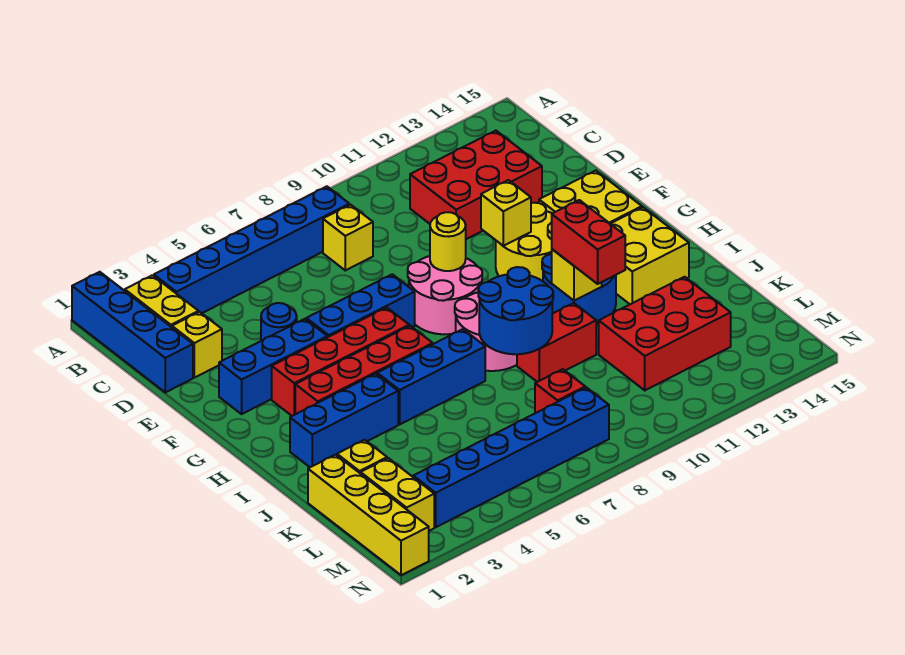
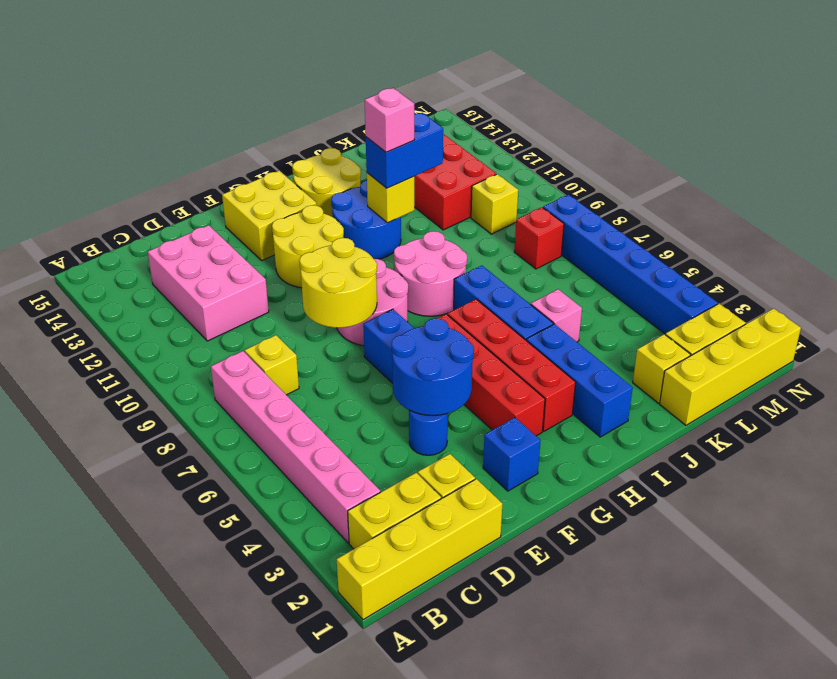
blue 1x4 brick [72,272,193,392] -> yellow 1x4 brick [337,479,502,620]
blue 1x6 brick [154,186,349,313] -> pink 1x6 brick [211,351,380,543]
red 2x3 brick [410,131,542,239] -> pink 2x3 brick [148,225,269,341]
blue 1x3 brick [219,319,327,414] -> blue 1x1 brick [483,418,541,491]
yellow 1x1 round brick [430,212,466,271] -> yellow 2x2 round brick [299,238,377,328]
yellow 1x1 brick [481,180,531,246] -> yellow 1x1 brick moved to [471,174,518,234]
yellow 2x2 brick [611,207,689,304] -> yellow 2x2 round brick [292,148,361,217]
blue 2x2 round brick [478,267,553,354] -> blue 2x2 round brick moved to [391,318,474,415]
red 1x2 brick [552,200,625,284] -> blue 1x2 brick [366,113,443,188]
none -> pink 1x1 brick [365,88,414,152]
none -> pink 1x1 brick [531,289,582,342]
red 1x2 brick [517,303,596,382] -> none

